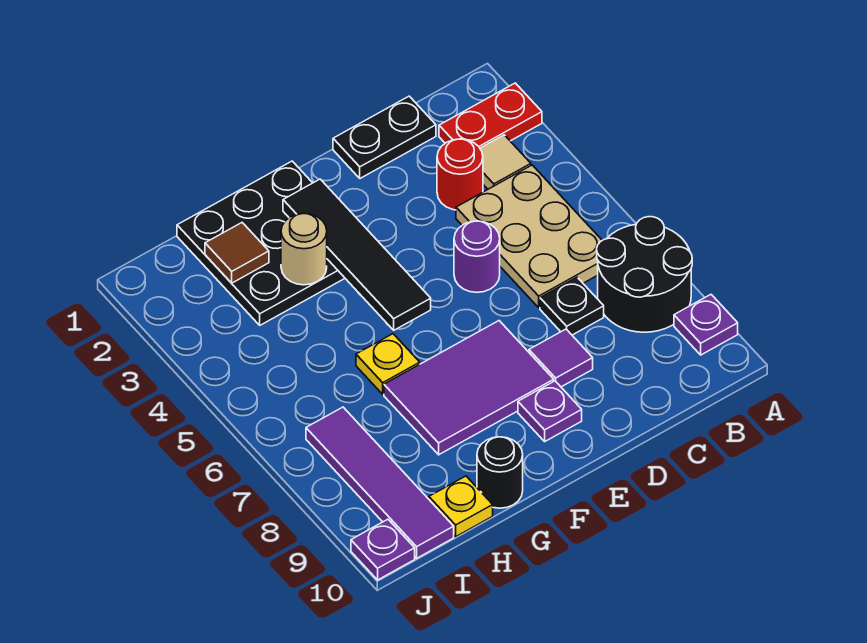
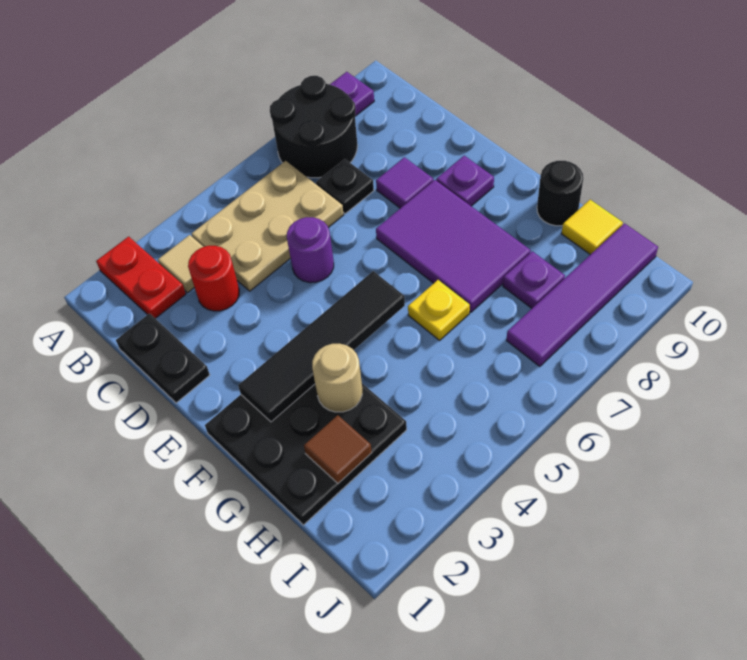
yellow 1x1 plate [429,476,493,537] -> yellow 1x1 tile [562,200,623,255]
purple 1x1 plate [351,519,415,580] -> purple 1x1 plate moved to [503,251,565,308]

